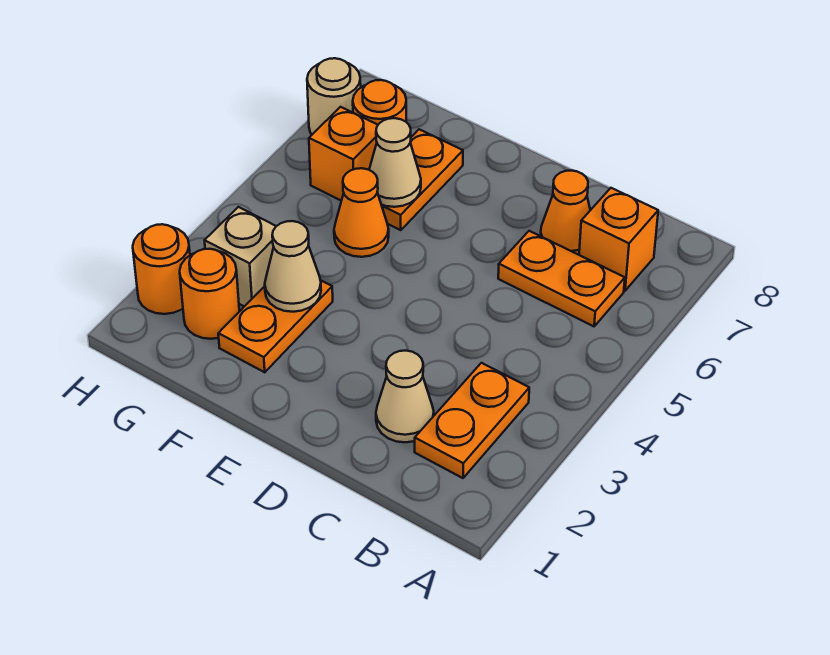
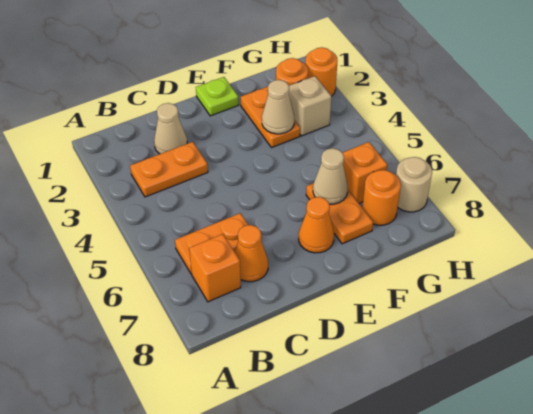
orange 1x2 plate [415,363,529,478] -> orange 1x2 plate turned to [130,142,208,197]
none -> lime 1x1 plate [196,77,239,116]
orange 1x1 cone [334,168,389,257] -> orange 1x1 cone moved to [299,197,334,253]

